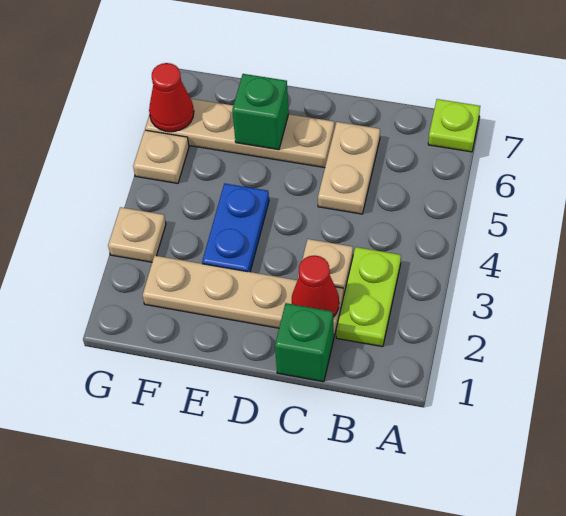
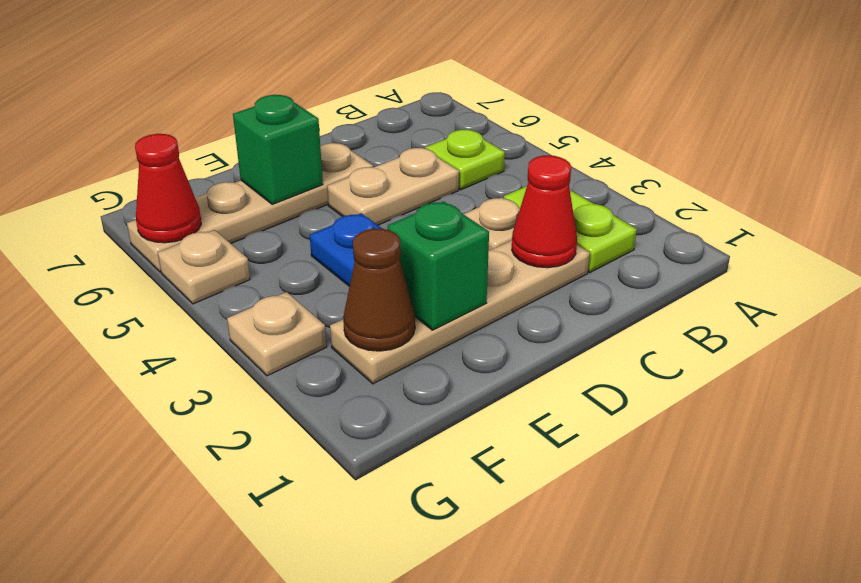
lime 1x1 plate [428,99,480,152] -> lime 1x1 plate moved to [425,130,505,190]
green 1x1 brick [275,303,334,382] -> green 1x1 brick moved to [388,201,489,330]
tan 1x2 plate [318,122,380,214] -> tan 1x2 plate turned to [327,148,459,225]
none -> brown 1x1 cone [343,229,415,351]

